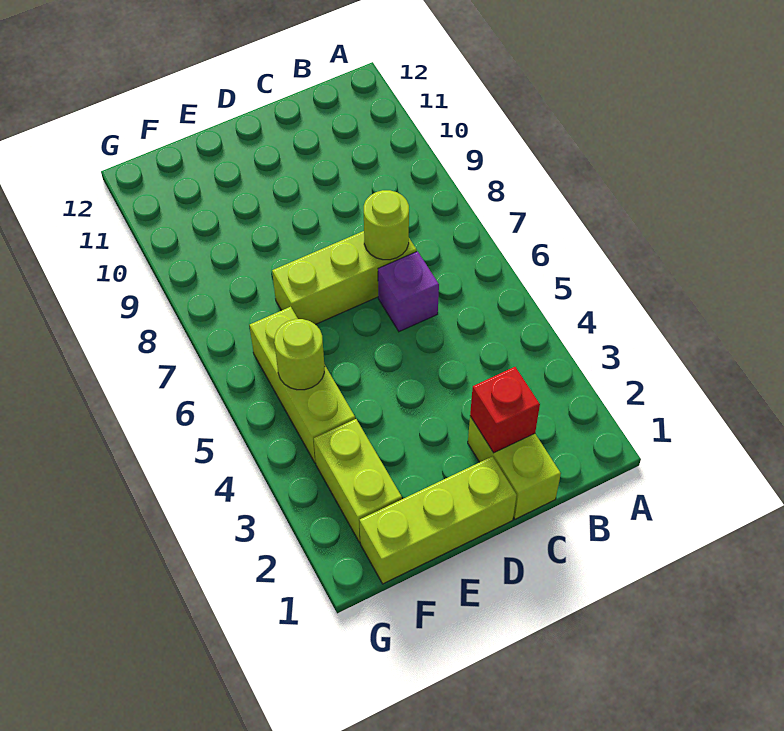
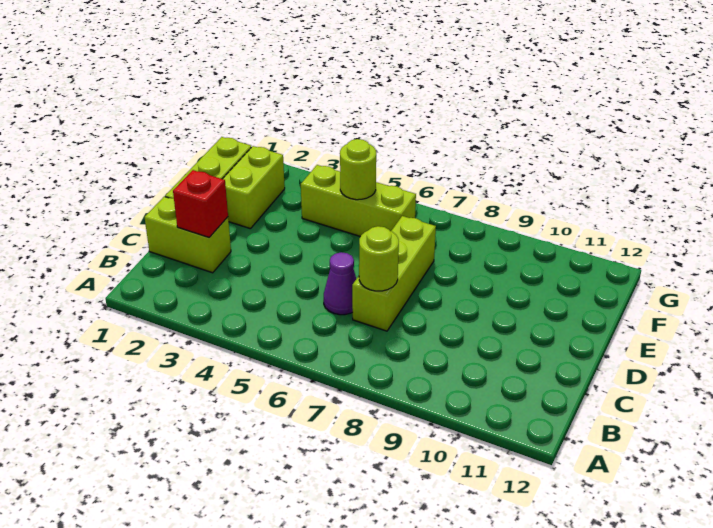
purple 1x1 brick [378,251,439,332] -> purple 1x1 cone [324,252,356,315]
lime 1x2 brick [314,419,402,543] -> lime 1x2 brick turned to [223,146,285,229]

